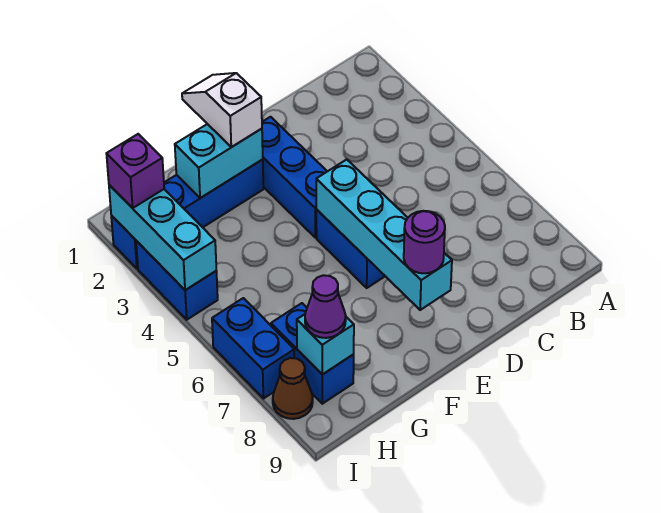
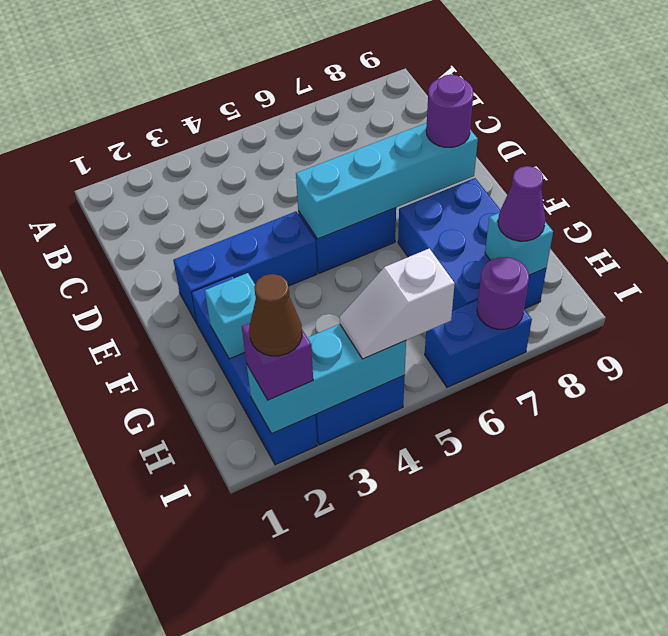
white 1x2 slope [182,73,262,147] -> white 1x2 slope moved to [340,248,455,359]
cyan 1x2 brick [175,124,263,198] -> cyan 1x1 brick [205,273,256,359]
blue 1x2 brick [271,303,354,404] -> blue 2x3 brick [398,178,546,311]
none -> purple 1x1 round brick [477,257,529,329]
brown 1x1 cone [273,358,313,419] -> brown 1x1 cone moved to [249,274,302,356]

